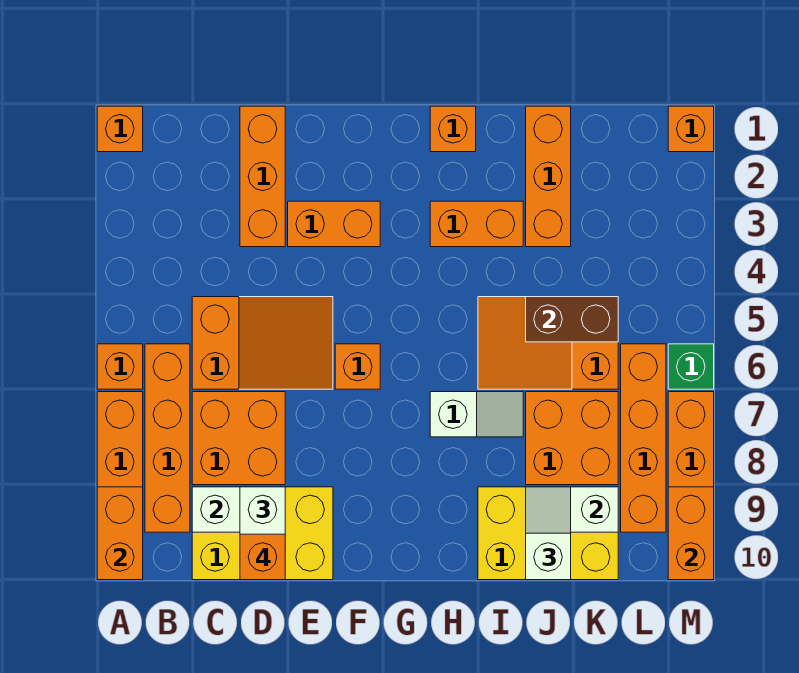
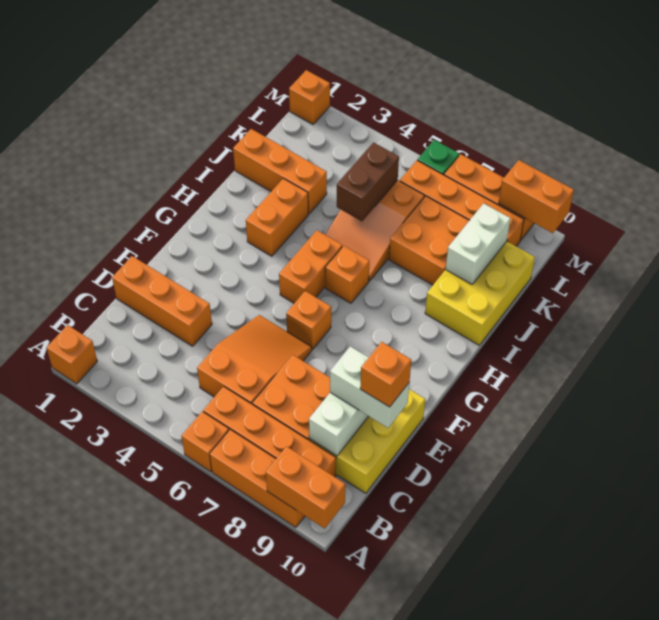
orange 1x2 brick [288,201,380,247] -> orange 1x2 brick moved to [279,230,342,303]
orange 1x1 brick [430,106,476,152] -> orange 1x1 brick moved to [325,246,369,303]
white 1x2 slope [430,392,523,437] -> none
white 1x2 slope [526,487,571,580] -> none

